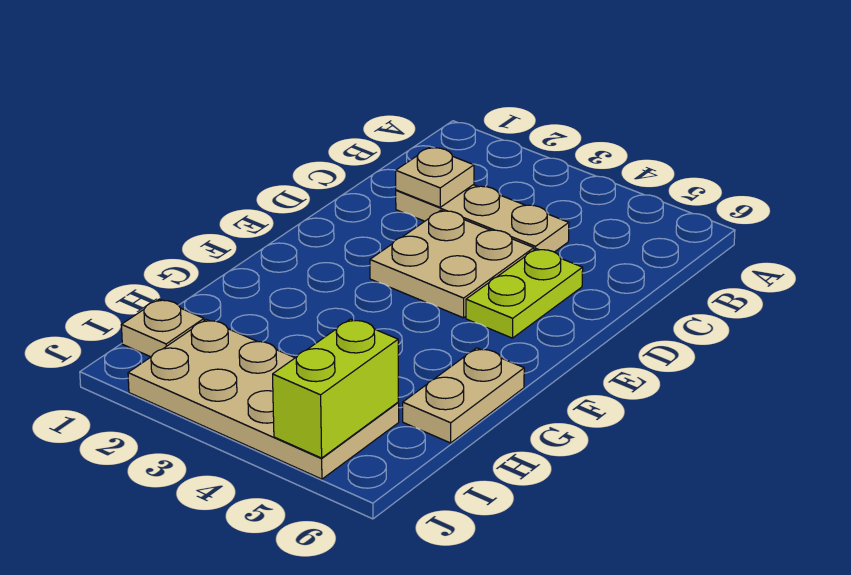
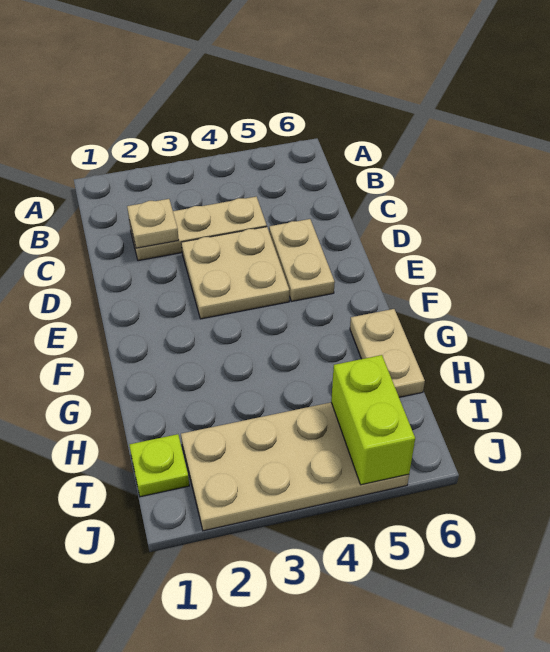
lime 1x2 plate [466,249,583,338] -> tan 1x2 plate [269,219,335,301]
tan 1x1 plate [121,299,204,357] -> lime 1x1 plate [129,434,189,497]

